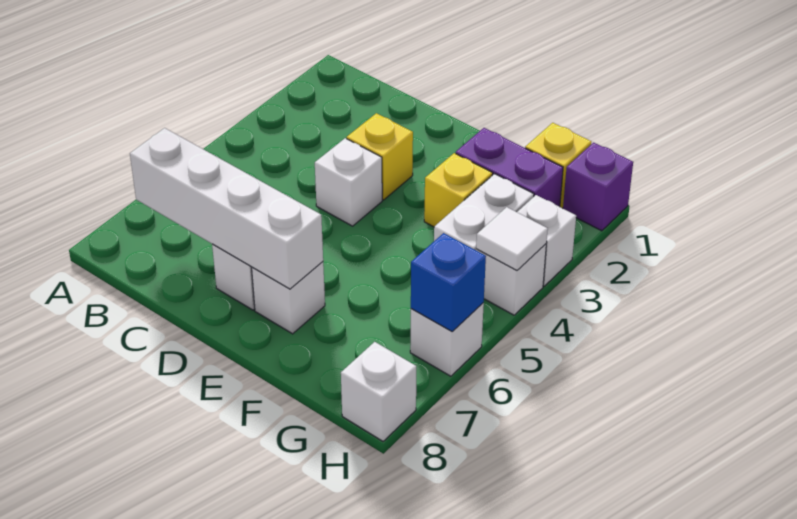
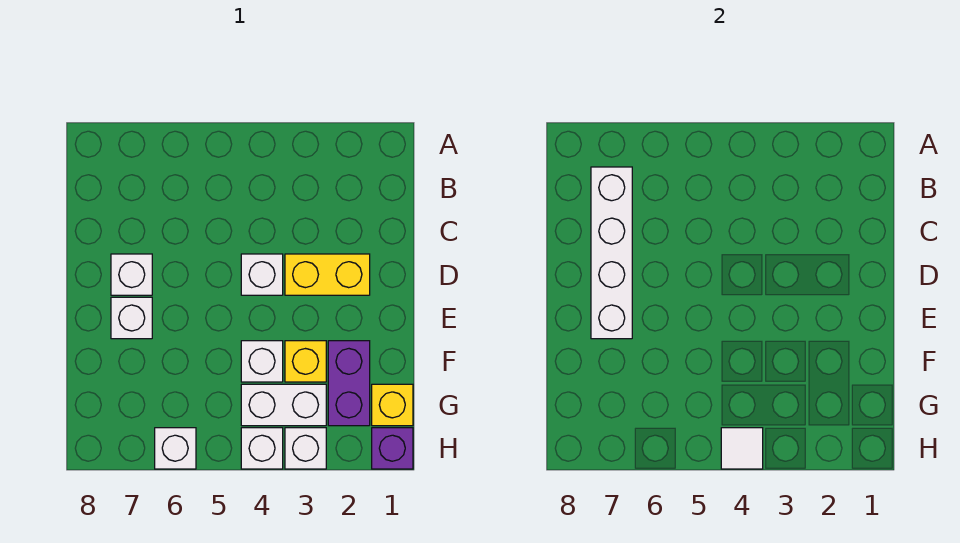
yellow 1x1 brick [347,113,413,200] -> yellow 1x2 brick [285,254,370,295]
blue 1x1 brick [411,233,486,332] -> none
white 1x1 brick [341,342,416,441] -> white 1x1 brick moved to [241,341,283,382]

